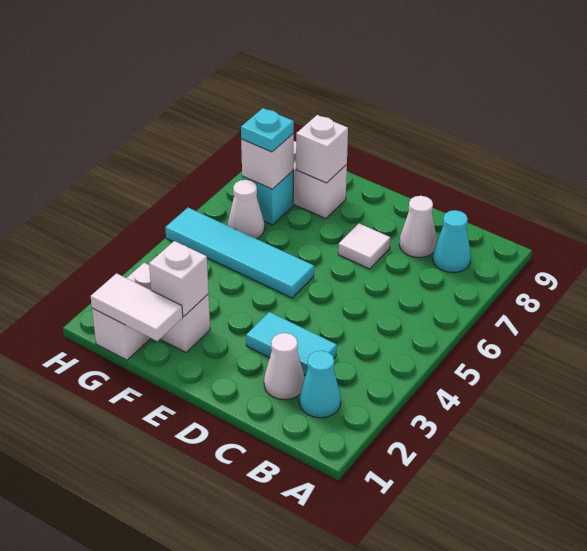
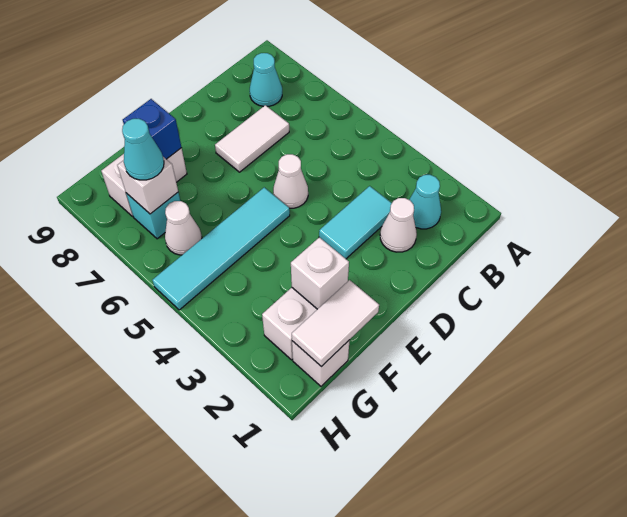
white 1x1 cone [399,196,437,258] -> white 1x1 cone moved to [273,154,308,208]
white 1x1 tile [338,224,390,269] -> white 1x2 tile [215,105,289,172]
white 1x1 brick [296,115,348,183] -> blue 1x1 brick [123,99,182,159]
cyan 1x1 plate [241,108,294,152] -> cyan 1x1 cone [122,119,164,180]

